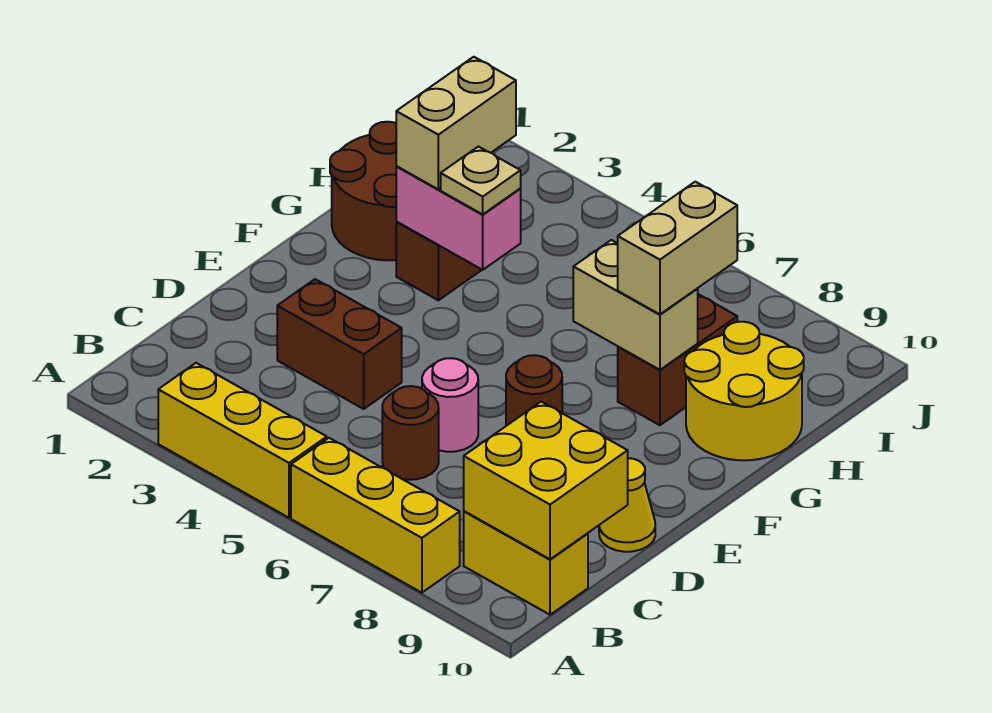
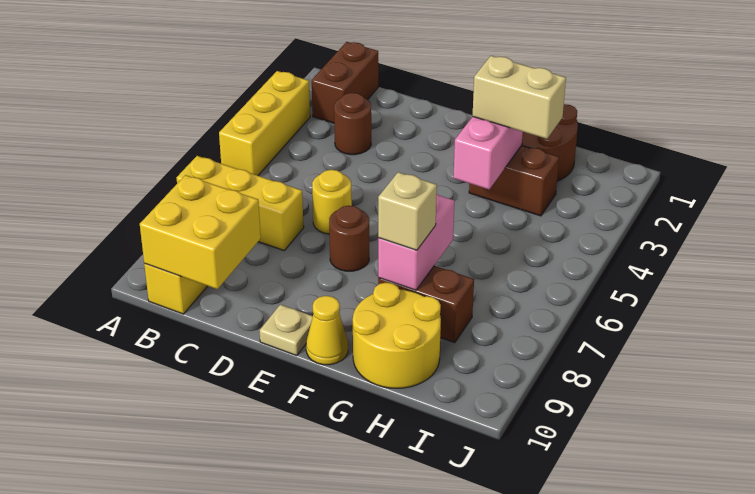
yellow 1x3 brick [291,438,460,593] -> yellow 1x3 brick turned to [177,156,304,251]
brown 1x1 round brick [382,386,439,480] -> brown 1x1 round brick moved to [334,93,371,155]
brown 1x2 brick [277,279,402,409] -> brown 1x2 brick moved to [312,42,378,123]
pink 1x1 round brick [422,358,478,452] -> yellow 1x1 round brick [312,170,352,234]
yellow 1x1 cone [599,458,655,552] -> yellow 1x1 cone moved to [306,296,348,365]
tan 1x1 plate [441,147,521,214] -> tan 1x1 plate moved to [260,305,313,356]
tan 1x2 brick [573,240,698,370] -> pink 1x2 brick [378,194,454,290]
tan 1x2 brick [618,182,737,314] -> tan 1x1 brick [378,172,437,250]

